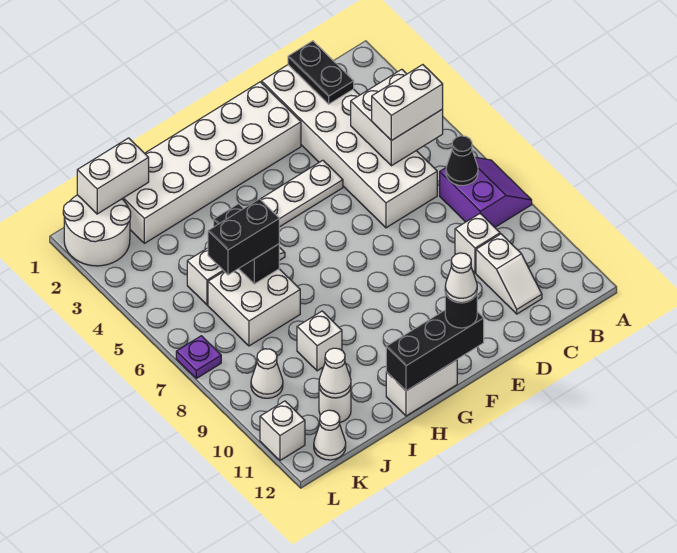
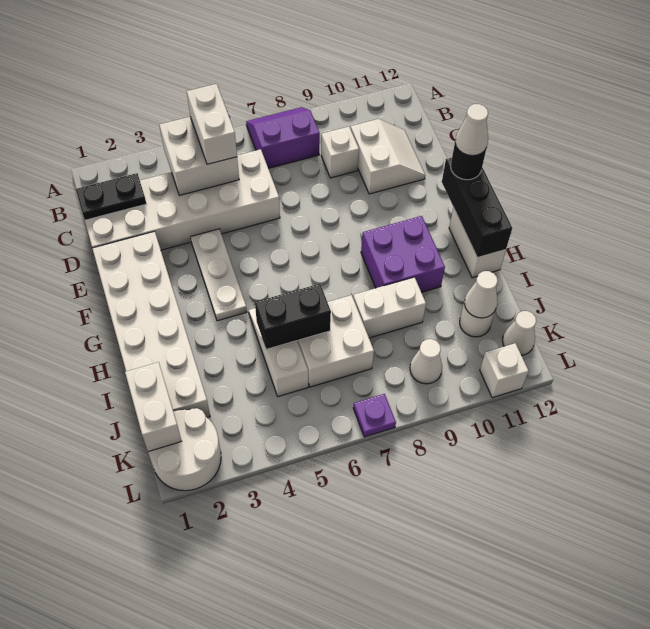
black 1x1 cone [446,136,478,186] -> none
white 1x2 slope [476,234,542,314] -> white 2x2 slope [351,119,425,194]
none -> purple 2x2 brick [361,216,445,292]
black 1x2 brick [208,199,279,275] -> none
white 1x1 brick [297,311,342,371] -> white 1x2 brick [353,277,426,338]

